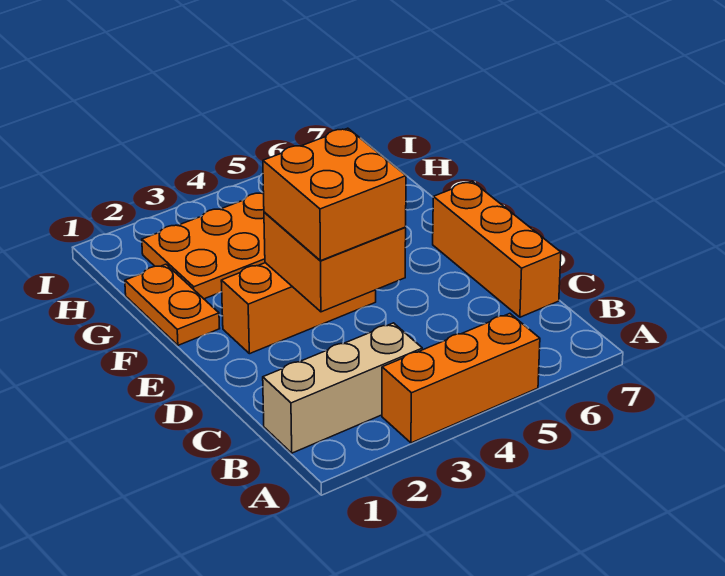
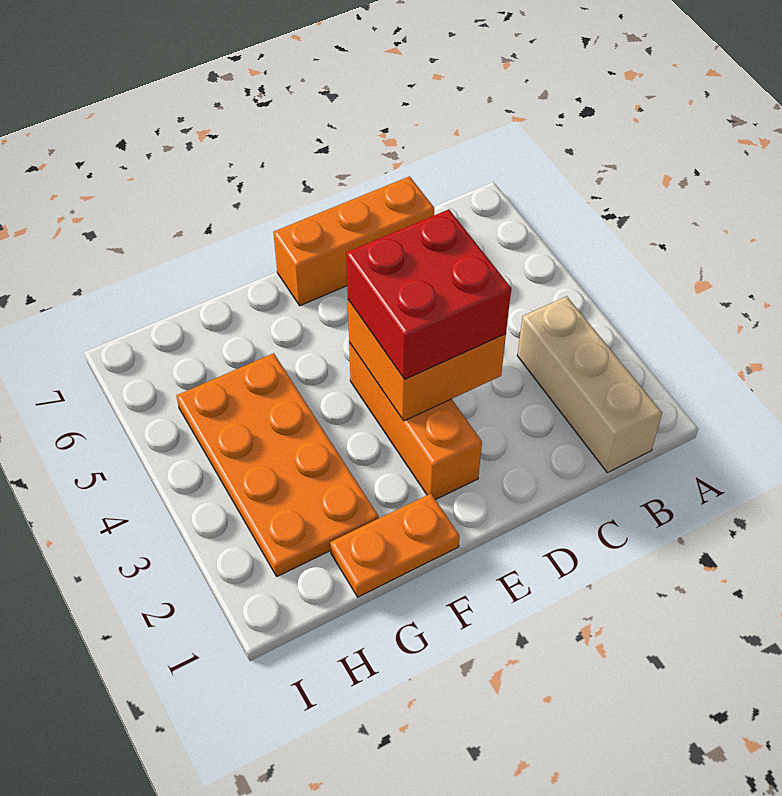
orange 1x3 brick [382,314,540,443] -> none
orange 2x2 brick [263,128,406,261] -> red 2x2 brick [346,209,511,379]

